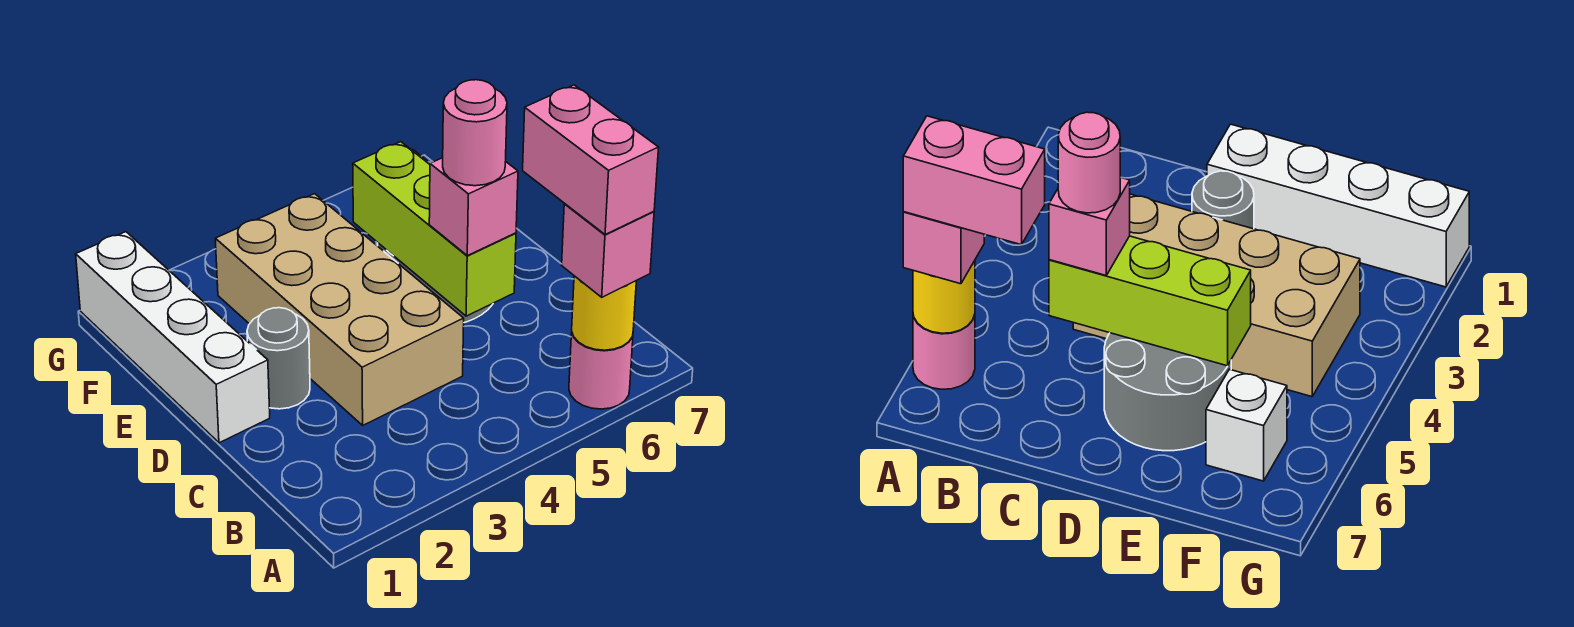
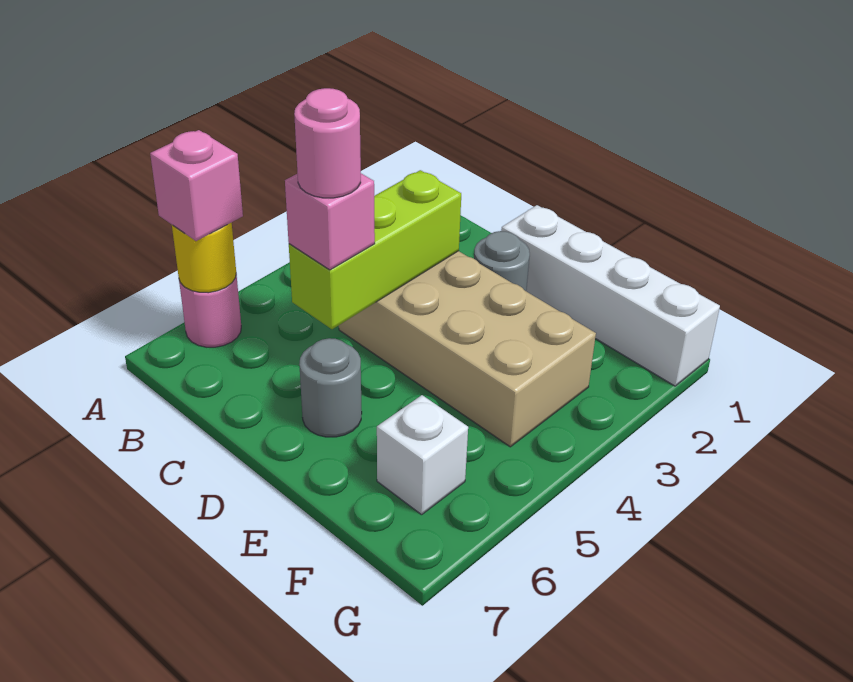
pink 1x2 brick [523,85,659,235] -> none
lime 1x3 brick [353,142,516,316] -> lime 1x3 brick turned to [289,170,461,329]
grey 2x2 round brick [1104,333,1231,451] -> grey 1x1 round brick [299,338,362,437]

